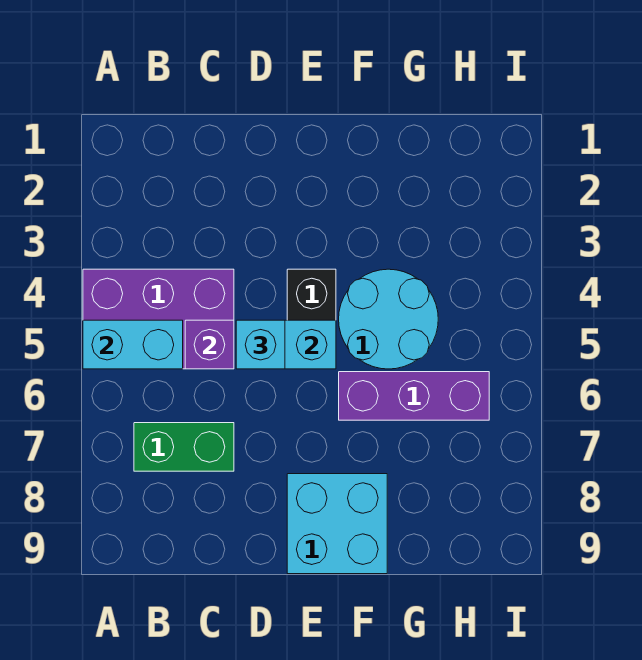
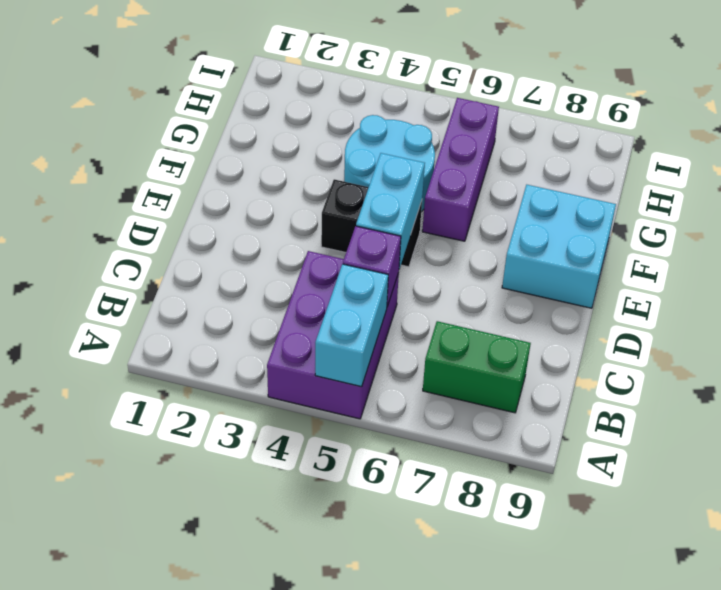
green 1x2 brick [134,423,234,471] -> green 1x2 brick turned to [423,321,531,413]
cyan 1x1 brick [236,320,285,369] -> none

